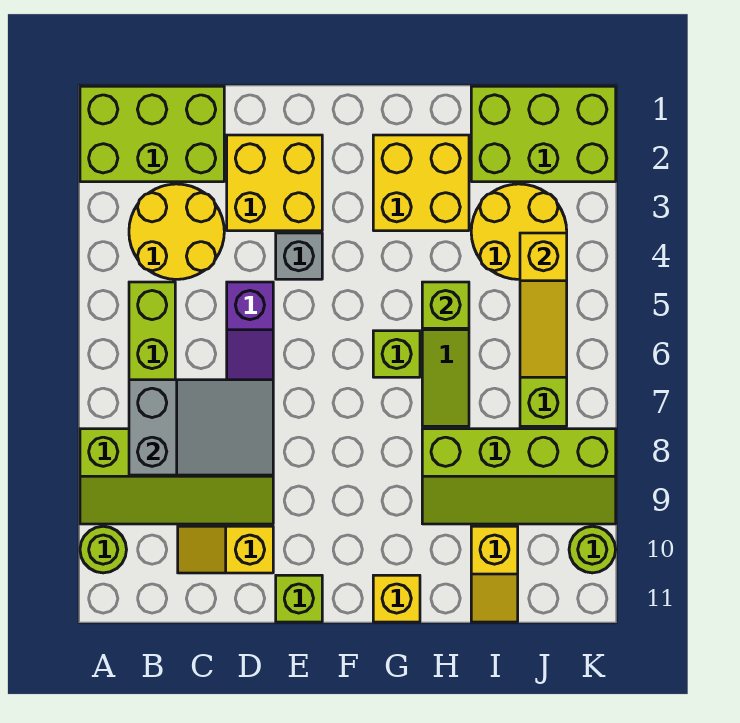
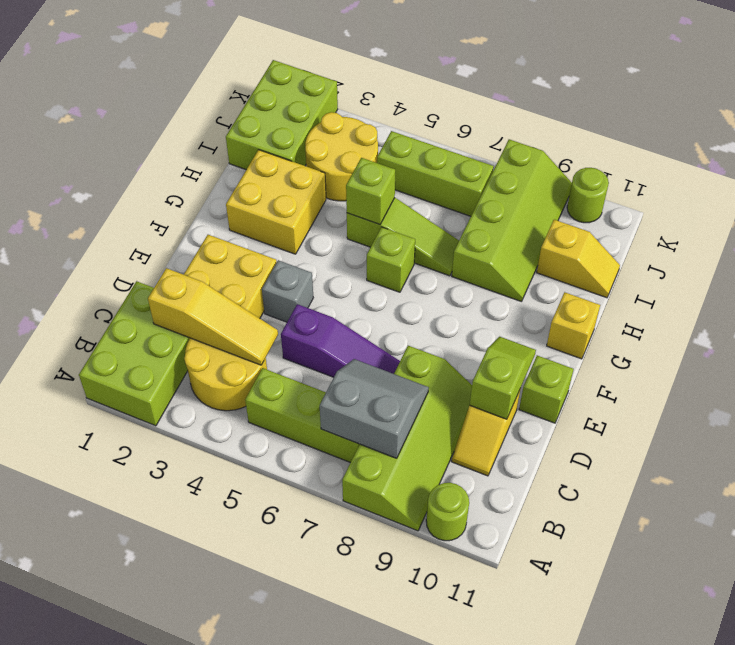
grey 2x3 slope [129,380,273,475] -> grey 2x2 slope [320,359,429,458]
none -> lime 1x2 slope [470,337,536,419]
yellow 1x3 slope [520,233,567,377] -> yellow 1x3 slope moved to [148,268,278,365]

